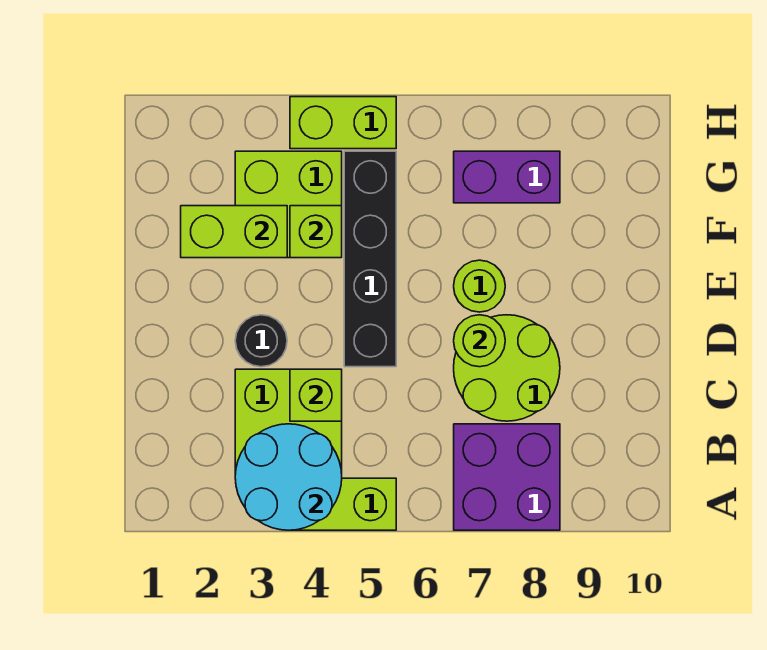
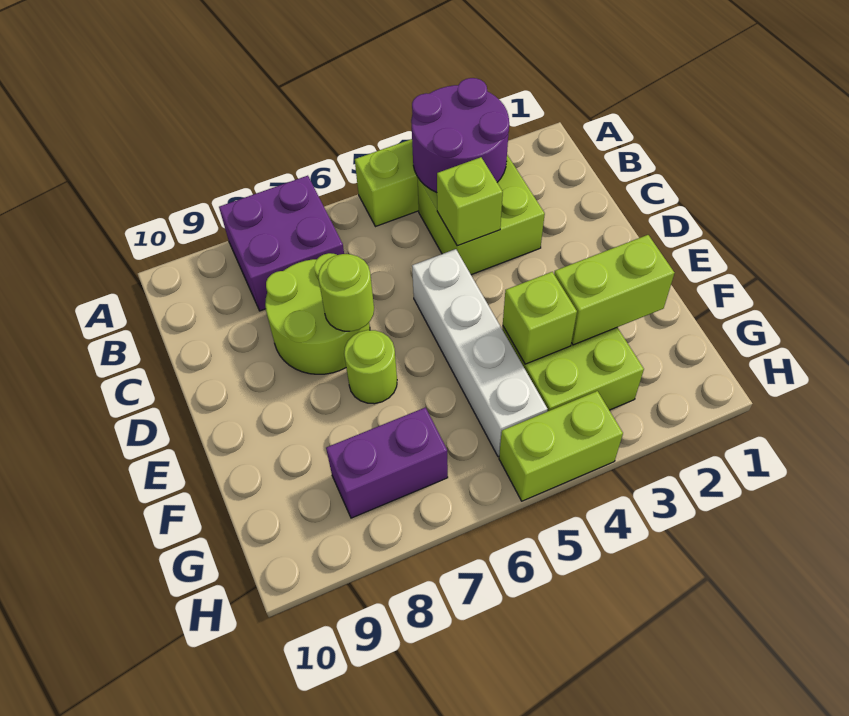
cyan 2x2 round brick [235,424,342,530] -> purple 2x2 round brick [411,78,509,192]
black 1x1 round brick [235,315,287,367] -> none
black 1x4 brick [344,151,396,367] -> white 1x4 brick [412,249,548,457]

